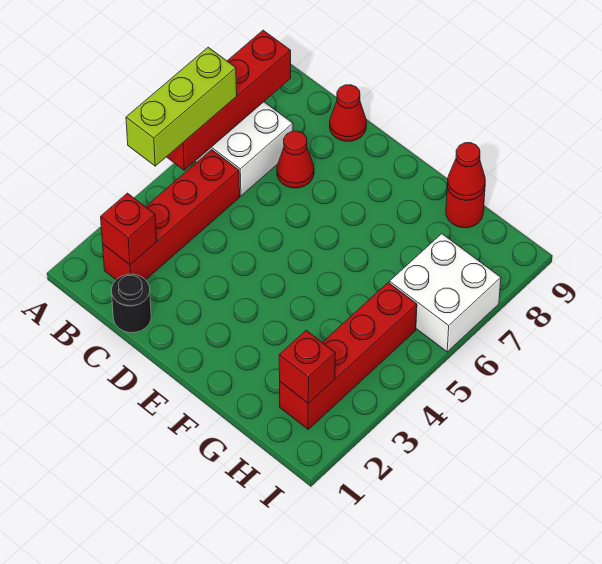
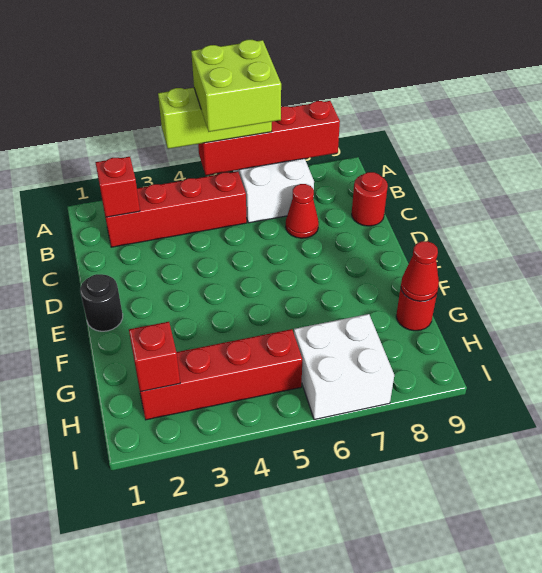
none -> lime 2x2 brick [191,40,281,132]
black 1x1 round brick [112,274,151,333] -> black 1x1 round brick moved to [80,274,123,331]
red 1x1 cone [330,85,366,141] -> red 1x1 round brick [352,172,388,226]

